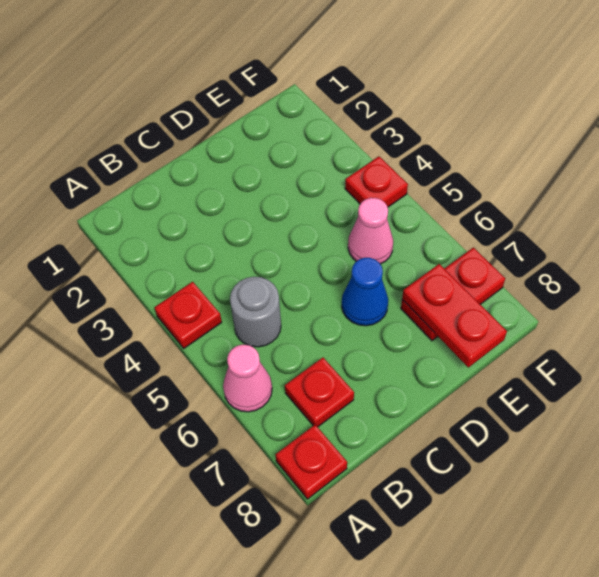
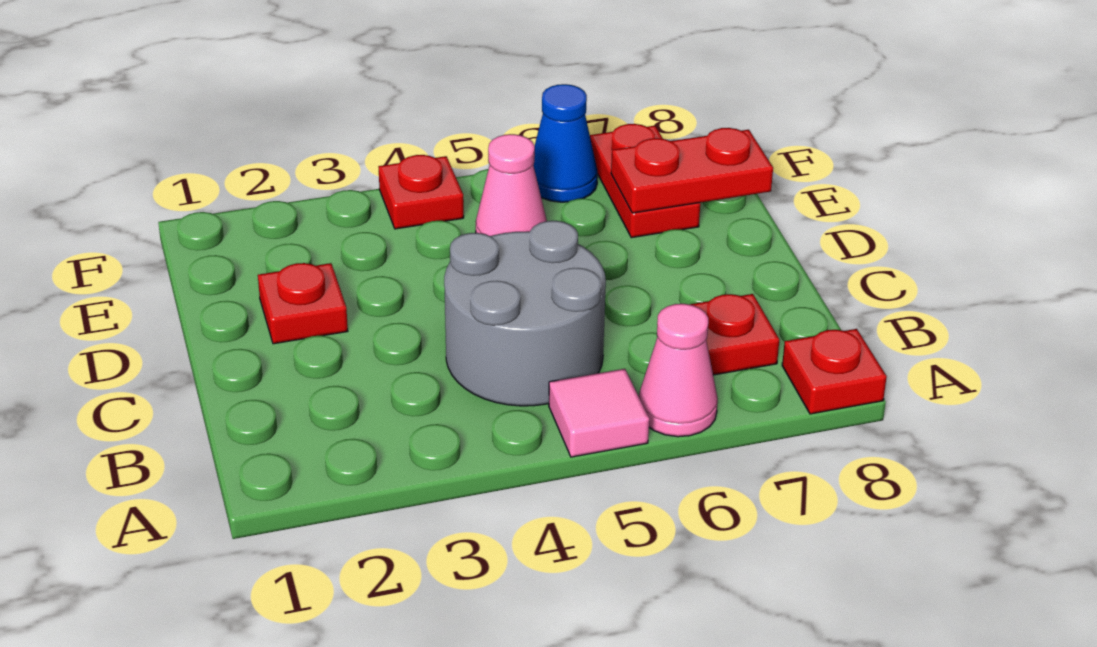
red 1x1 plate [154,282,222,348] -> red 1x1 plate moved to [258,263,348,344]
none -> pink 1x1 tile [549,369,649,457]
grey 1x1 round brick [230,277,281,347] -> grey 2x2 round brick [444,221,606,406]
blue 1x1 cone [342,258,388,326] -> blue 1x1 cone moved to [533,84,598,202]

